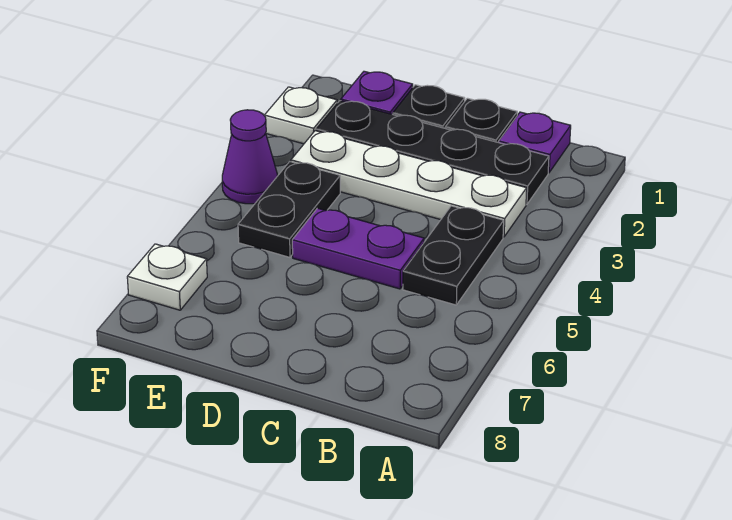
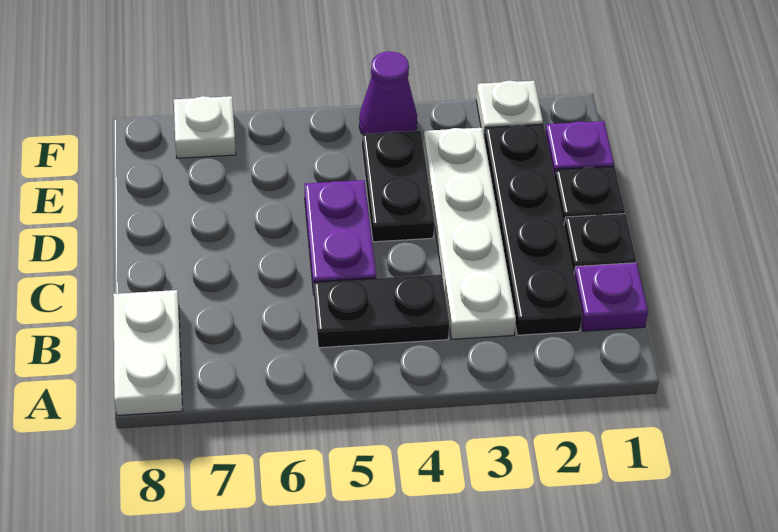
none -> white 1x2 plate [113,290,183,415]
black 1x2 plate [238,162,340,257] -> black 1x2 plate turned to [362,131,434,242]

